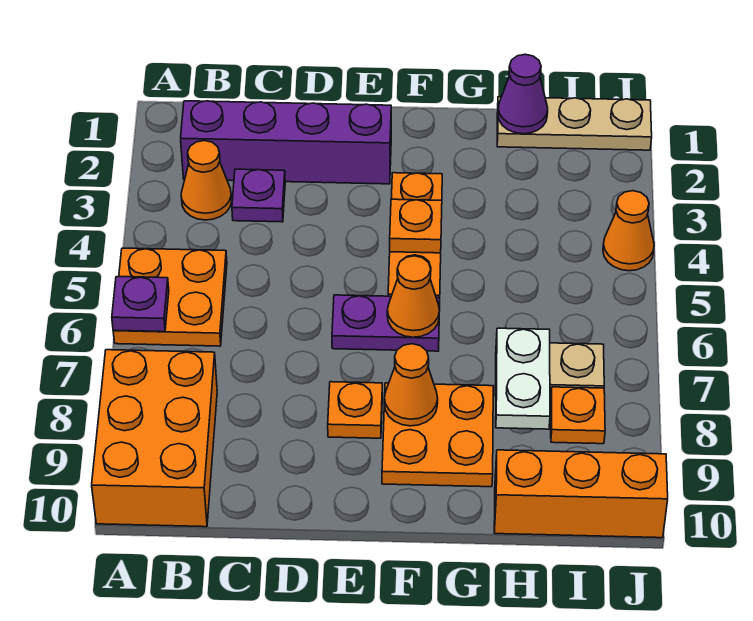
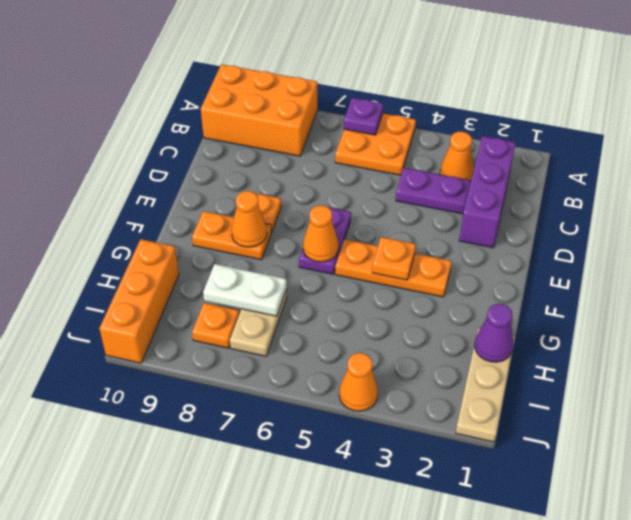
purple 1x4 brick [181,101,391,184] -> purple 1x3 brick [459,136,516,248]
purple 1x1 plate [232,169,285,222] -> purple 1x2 plate [396,168,471,214]
orange 2x2 plate [382,383,493,487] -> orange 1x2 plate [192,211,271,260]

